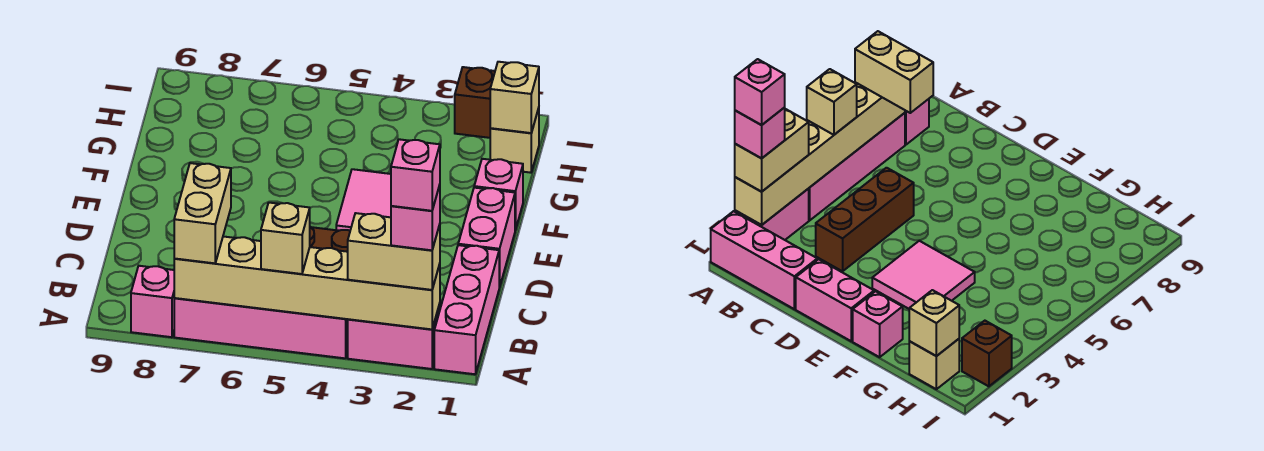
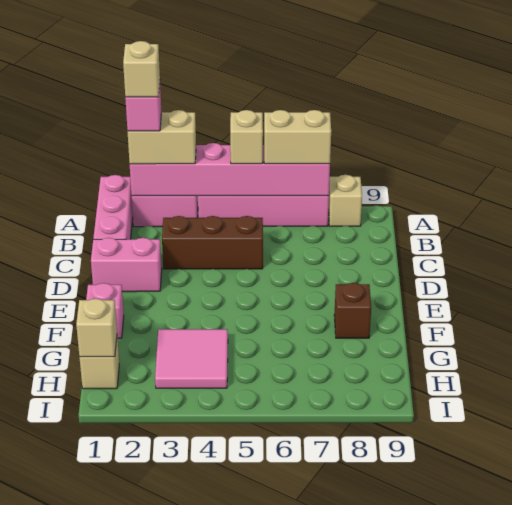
tan 1x6 brick [174,237,440,329] -> pink 1x6 brick [130,143,330,196]
pink 1x1 brick [391,139,440,211] -> tan 1x1 brick [123,41,160,97]
tan 1x2 brick [174,163,231,263] -> tan 1x2 brick turned to [264,110,331,164]
pink 1x1 brick [131,266,174,337] -> tan 1x1 brick [328,175,362,226]
pink 1x2 brick [458,188,515,288] -> pink 1x2 brick turned to [91,238,162,292]
pink 2x2 tile [336,169,391,231] -> pink 2x2 tile moved to [155,329,228,388]
brown 1x1 brick [455,67,495,138] -> brown 1x1 brick moved to [334,283,371,338]

